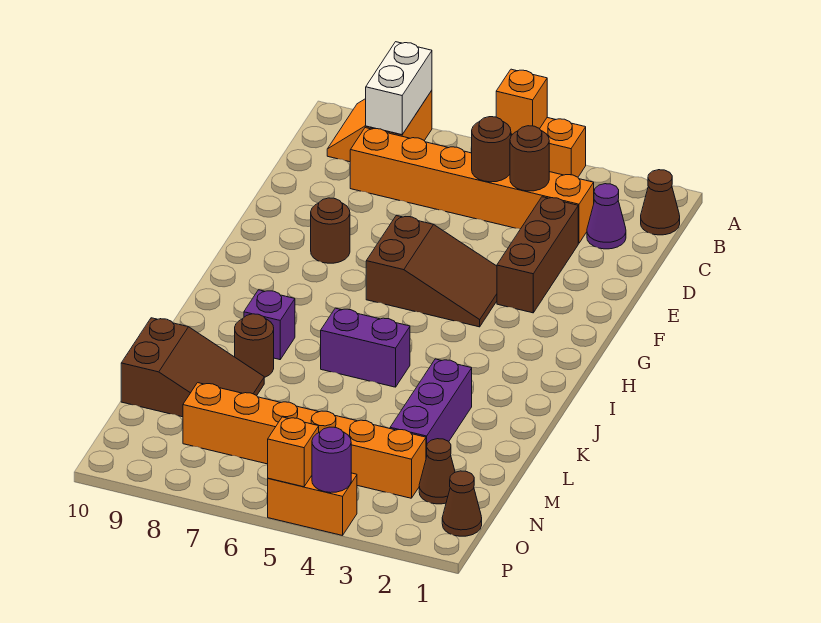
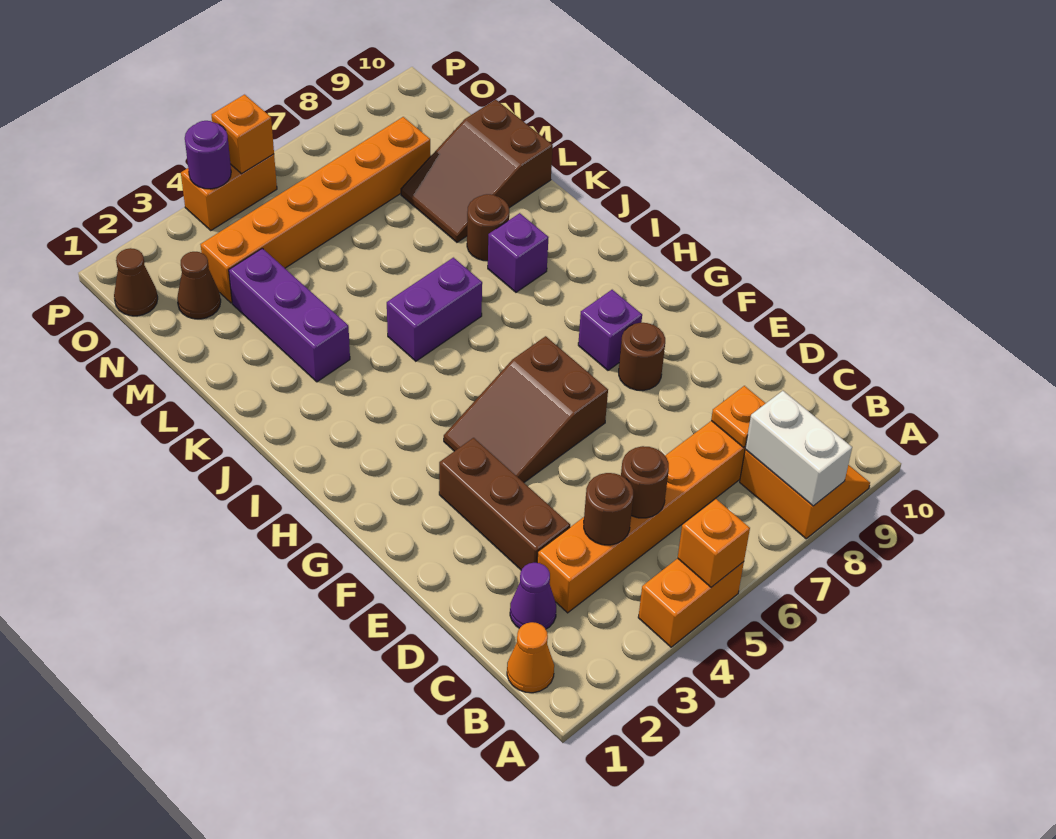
brown 1x1 cone [641,170,680,235] -> orange 1x1 cone [507,622,554,693]
none -> orange 1x1 plate [711,386,766,447]
none -> purple 1x1 brick [578,290,642,370]

